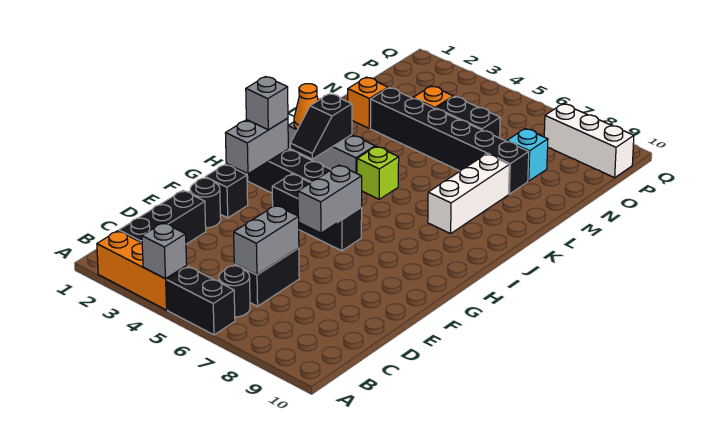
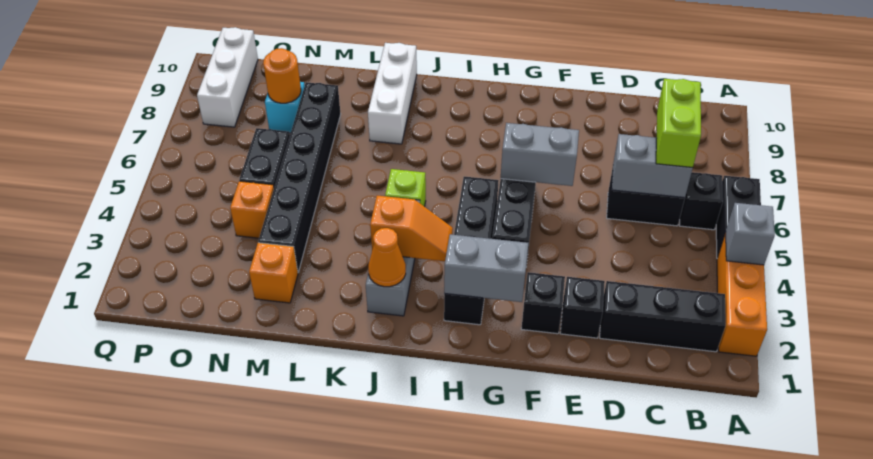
black 1x1 round brick [219,266,250,317] -> black 1x1 brick [680,172,723,230]
none -> lime 1x2 brick [656,79,701,168]
black 1x1 round brick [190,178,221,228] -> black 1x1 brick [560,277,605,338]
grey 1x1 brick [246,77,288,130] -> none
black 1x2 slope [290,94,352,159] -> orange 1x2 slope [370,196,453,261]
white 1x3 brick [428,154,509,234] -> white 1x3 brick turned to [368,43,417,144]
none -> orange 1x1 round brick [263,48,301,103]

